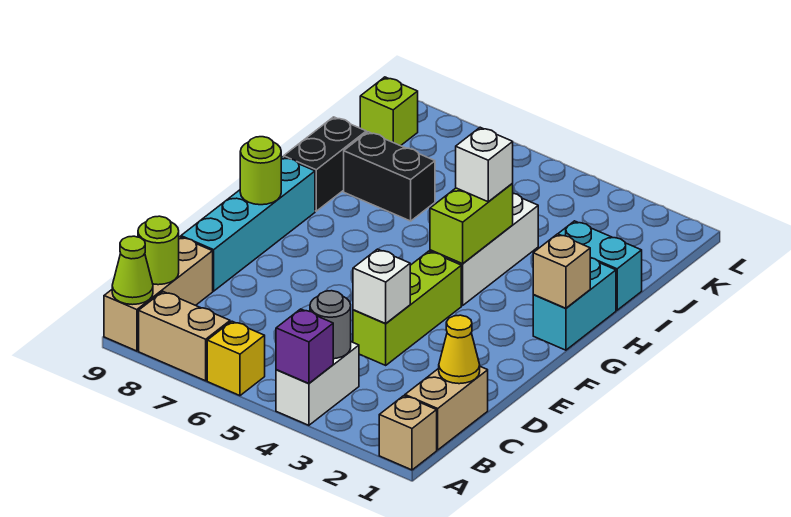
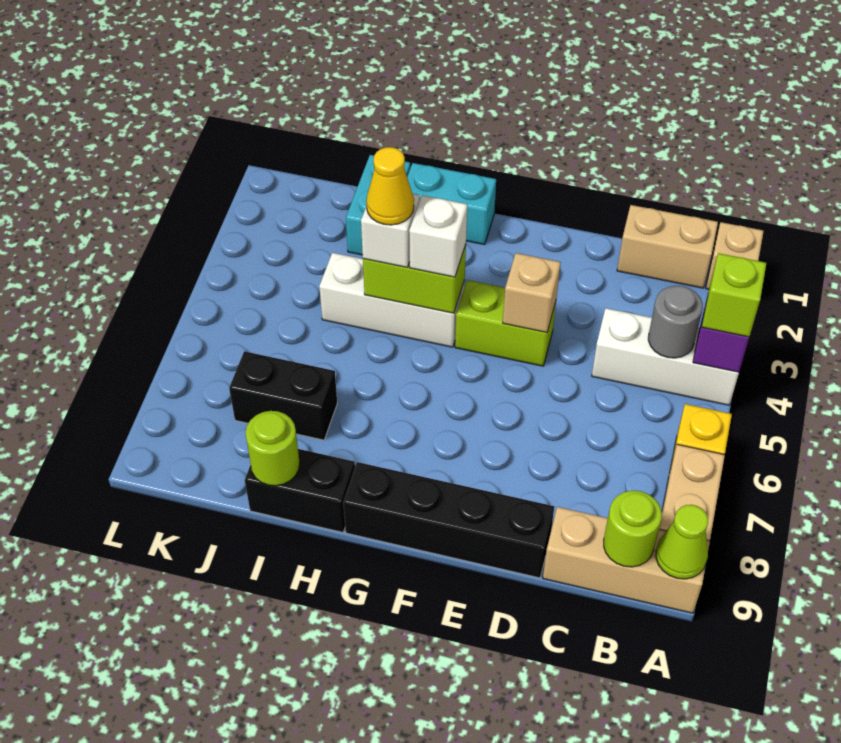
white 1x2 brick [276,342,359,425] -> white 1x3 brick [592,308,739,405]
yellow 1x1 cone [439,315,480,384] -> yellow 1x1 cone moved to [366,147,414,225]
lime 1x3 brick [353,251,461,365] -> lime 1x2 brick [455,280,556,366]
white 1x1 brick [353,249,410,323] -> white 1x1 brick moved to [409,195,467,277]
cyan 1x4 brick [181,157,315,291] -> black 1x4 brick [343,462,555,578]
lime 1x1 round brick [240,137,281,205] -> lime 1x1 round brick moved to [245,411,300,486]
tan 1x1 brick [533,234,590,308] -> tan 1x1 brick moved to [503,253,561,333]
black 1x2 brick [344,132,435,221] -> black 1x2 brick turned to [229,351,337,440]
lime 1x1 brick [360,77,418,146] -> lime 1x1 brick moved to [702,253,766,337]

